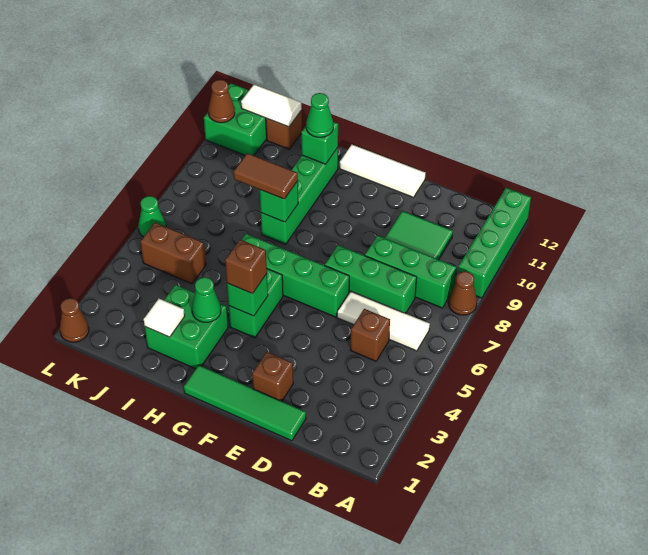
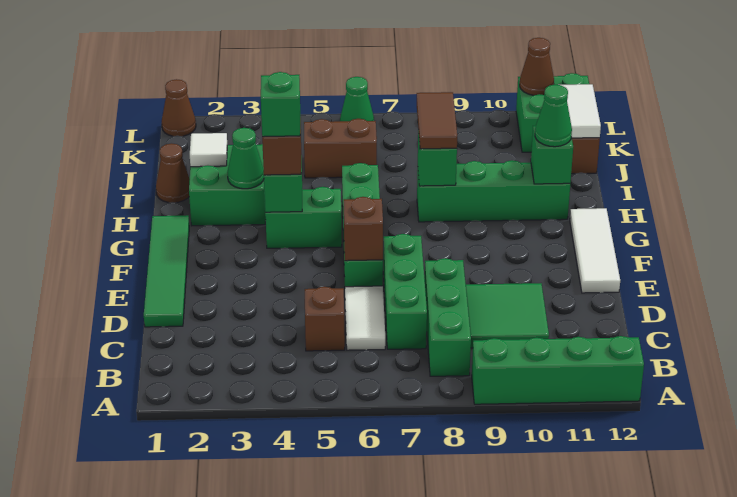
brown 1x1 cone [449,271,477,315] -> brown 1x1 cone moved to [156,143,190,203]
white 1x3 tile [337,291,430,351] -> white 1x2 tile [345,286,385,350]
brown 1x1 brick [252,352,293,401] -> brown 1x1 brick moved to [344,197,383,261]
none -> green 1x1 brick [261,72,300,137]
brown 1x2 brick [140,223,206,284] -> brown 1x2 brick turned to [304,119,377,178]

